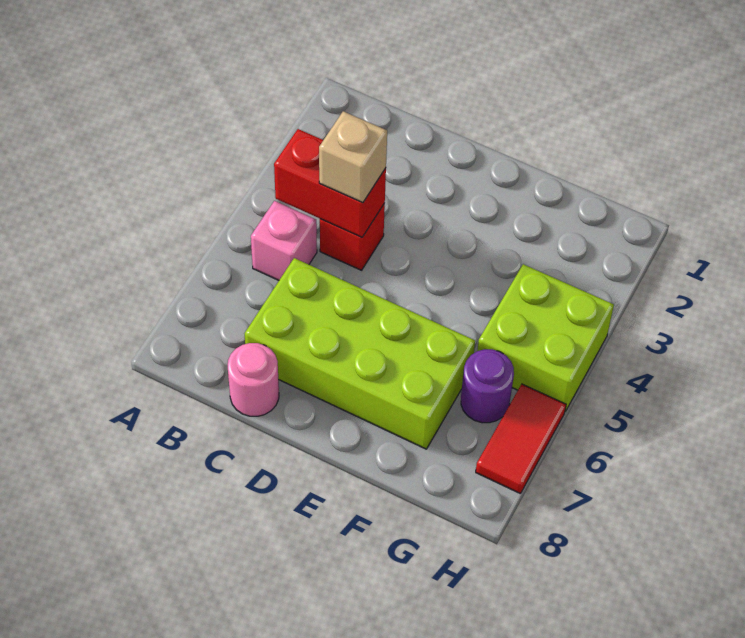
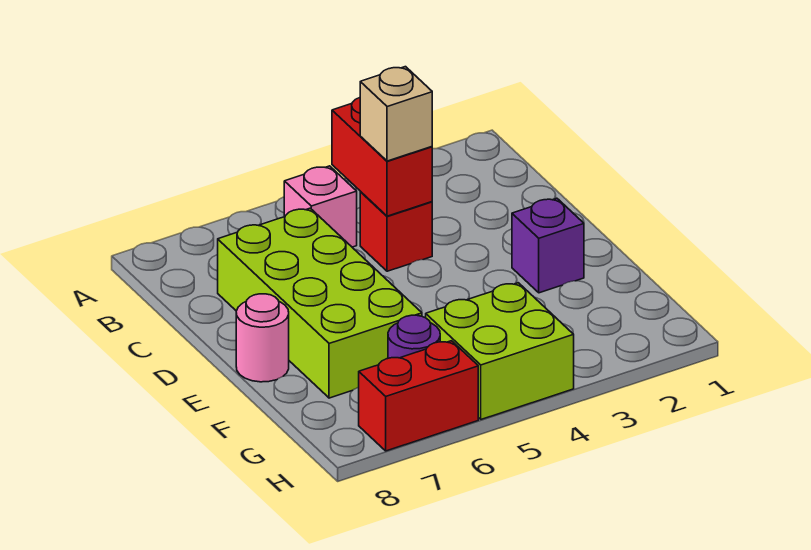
pink 1x1 round brick [228,343,279,416] -> pink 1x1 round brick moved to [236,294,289,382]
none -> purple 1x1 brick [512,198,584,293]
red 1x2 tile [476,384,566,494] -> red 1x2 brick [359,341,478,451]

